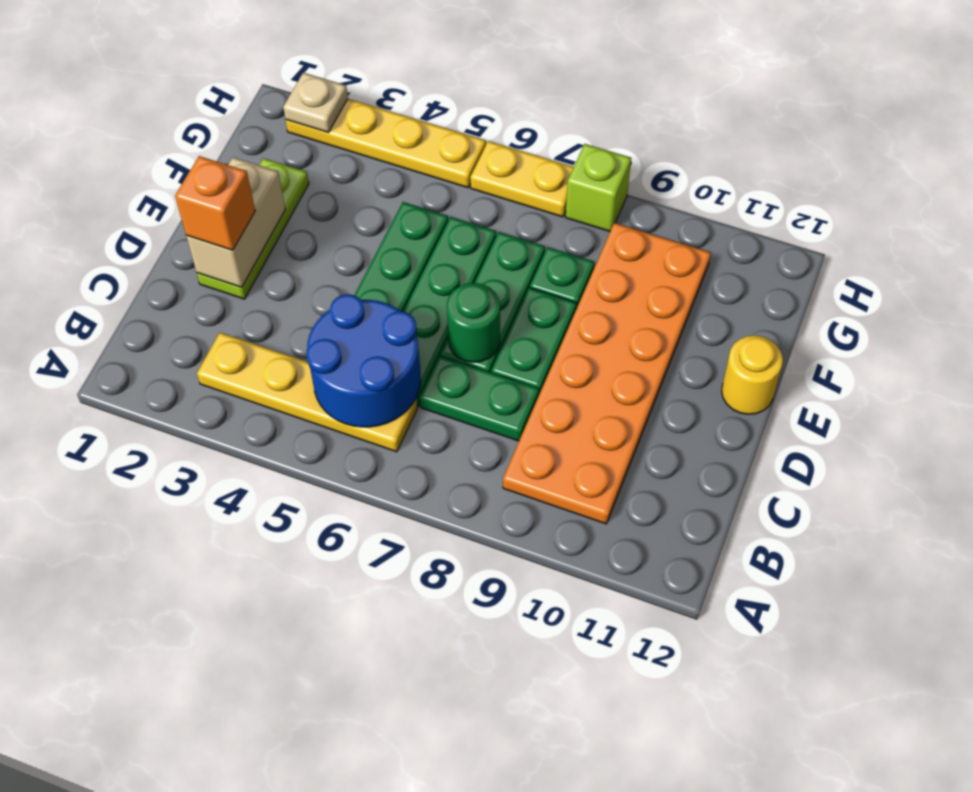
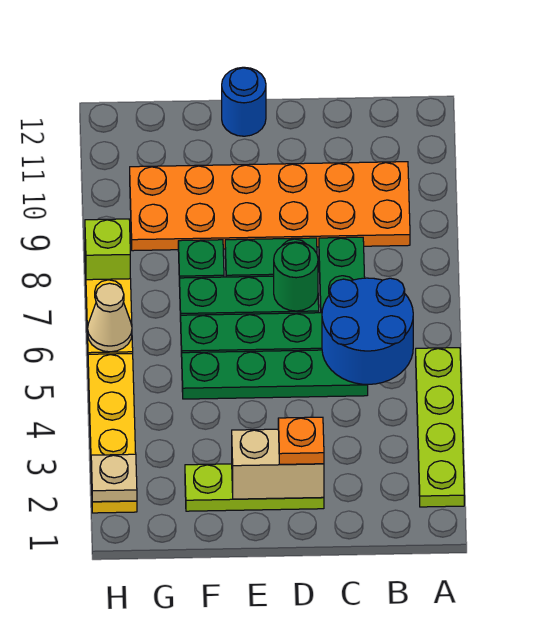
none -> lime 1x4 plate [416,348,464,507]
yellow 1x4 plate [197,333,417,452] -> none
orange 1x1 brick [175,156,255,250] -> orange 1x1 plate [278,417,324,464]
yellow 1x1 round brick [722,335,783,414] -> blue 1x1 round brick [222,67,266,136]
none -> tan 1x1 cone [87,283,132,352]

